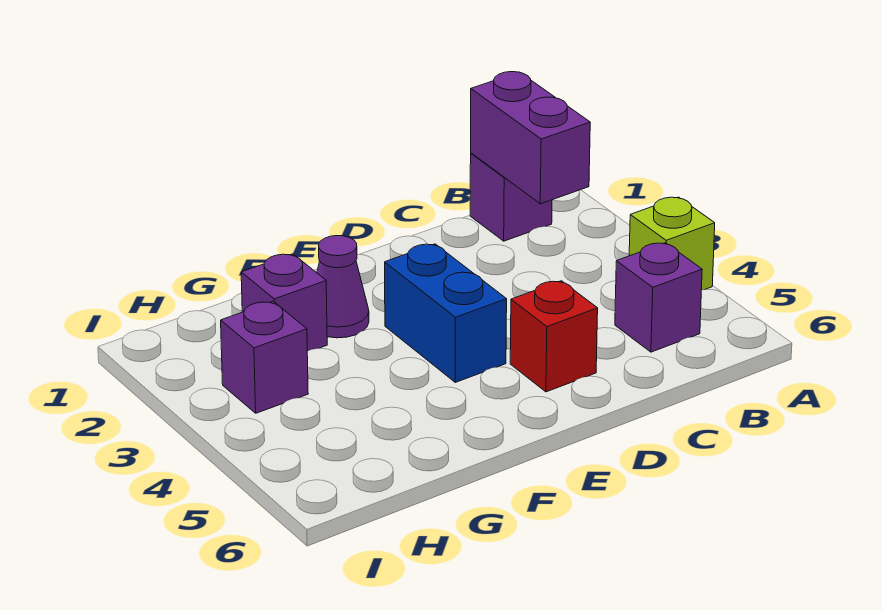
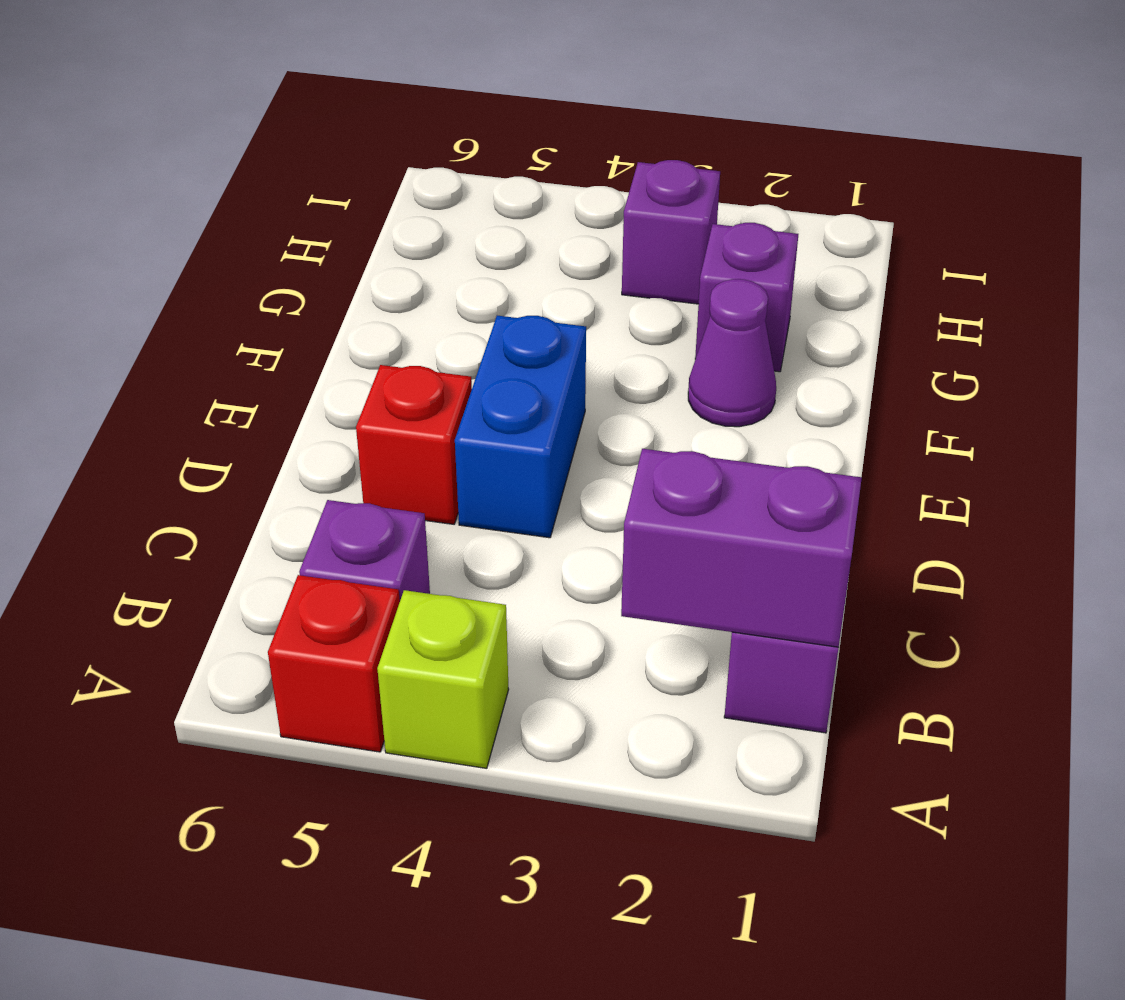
none -> red 1x1 brick [268,575,400,752]
blue 1x2 brick [385,244,507,382] -> blue 1x2 brick turned to [455,316,586,538]

